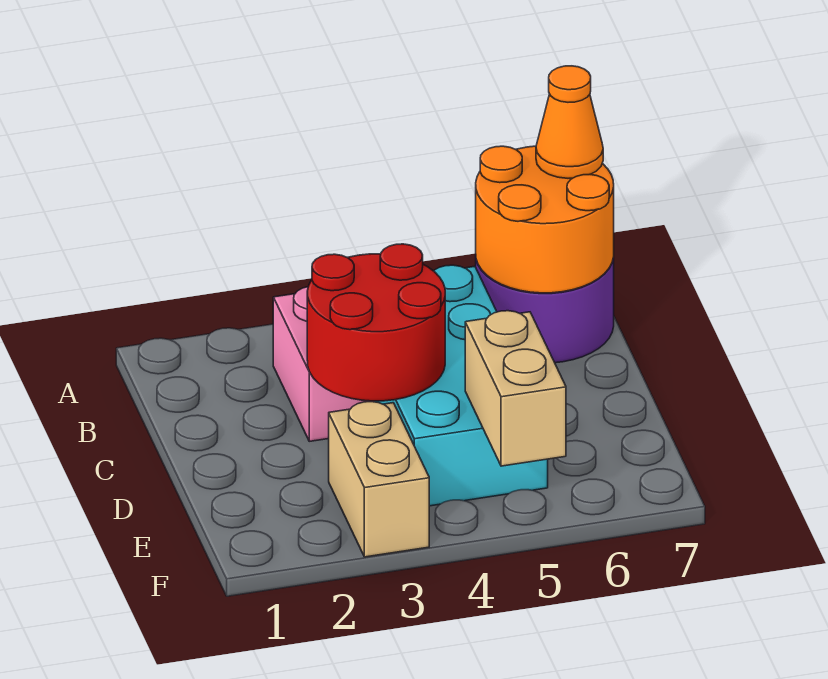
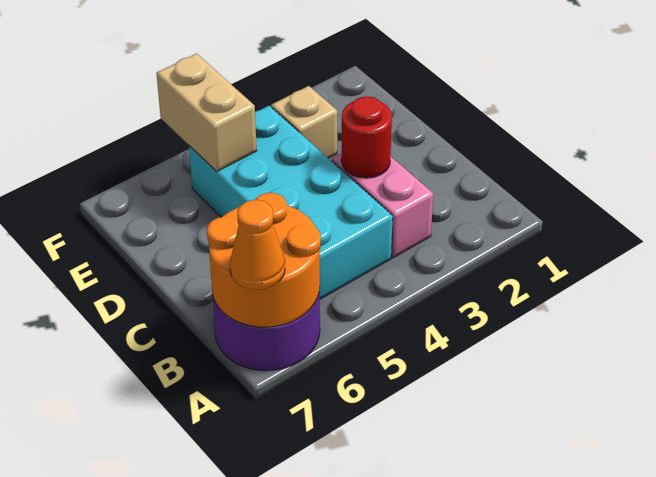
red 2x2 round brick [307,244,445,401] -> red 1x1 round brick [341,97,392,178]
tan 1x2 brick [329,402,429,557] -> tan 1x1 brick [271,86,337,158]

